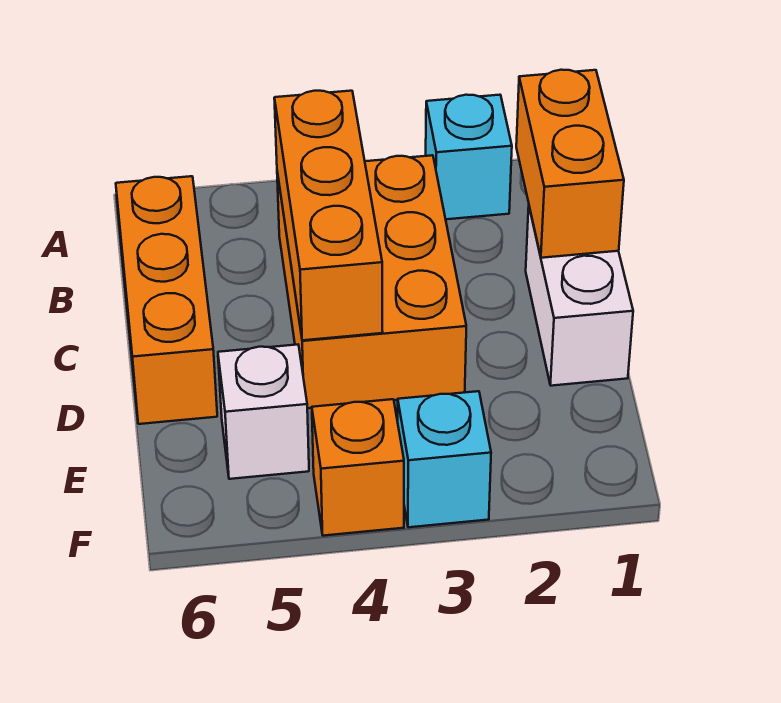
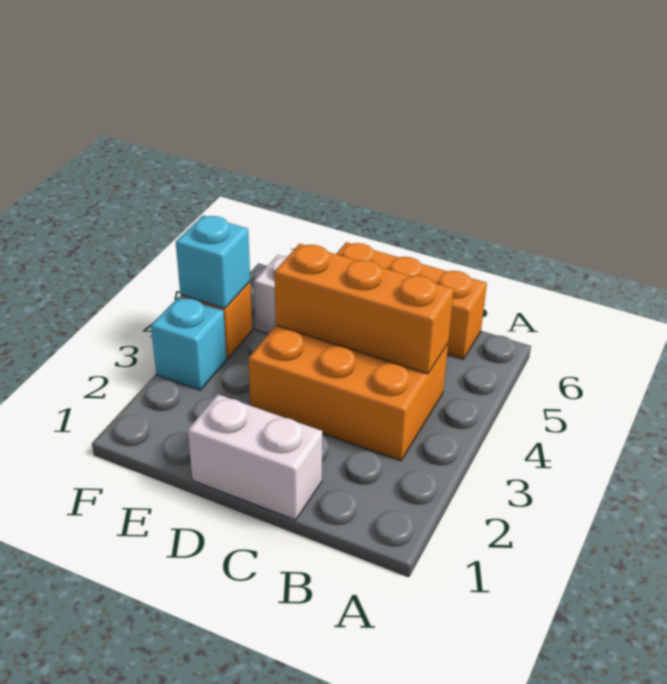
cyan 1x1 brick [426,95,512,219] -> cyan 1x1 brick moved to [176,215,250,309]
orange 1x2 brick [516,70,624,258] -> none

